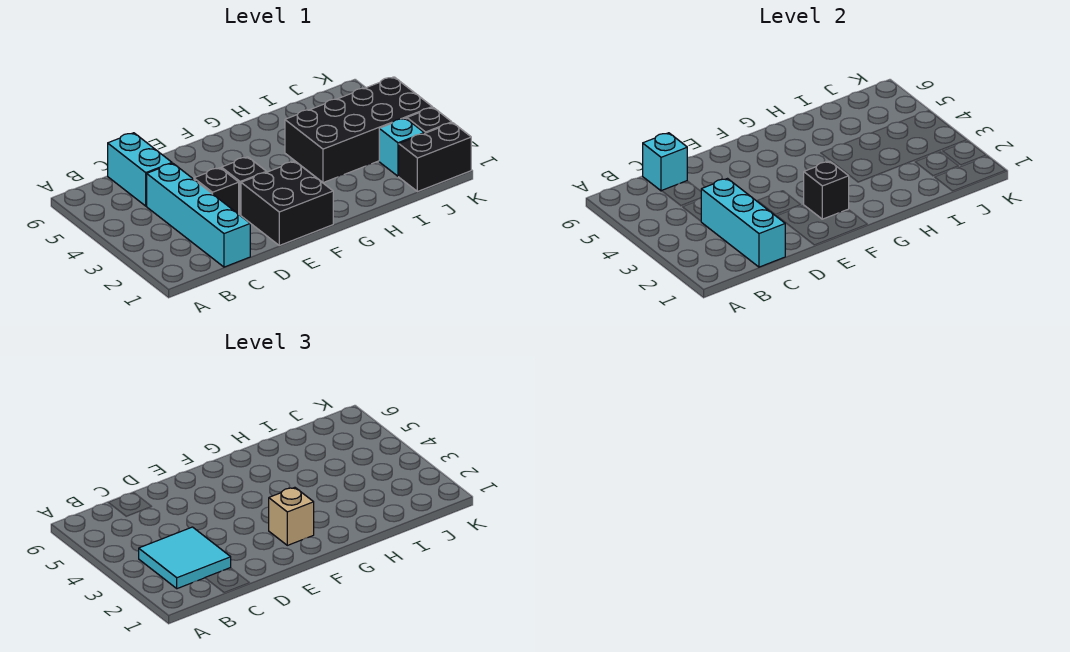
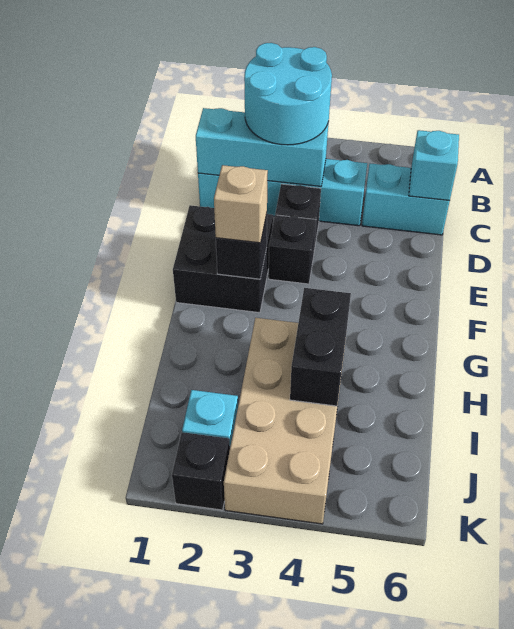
cyan 2x2 tile [139,527,231,589] -> cyan 2x2 round brick [244,43,332,145]
black 2x4 brick [285,77,432,183] -> tan 2x4 brick [224,318,345,524]
black 1x2 brick [399,123,471,192] -> black 1x2 brick moved to [290,288,351,406]

